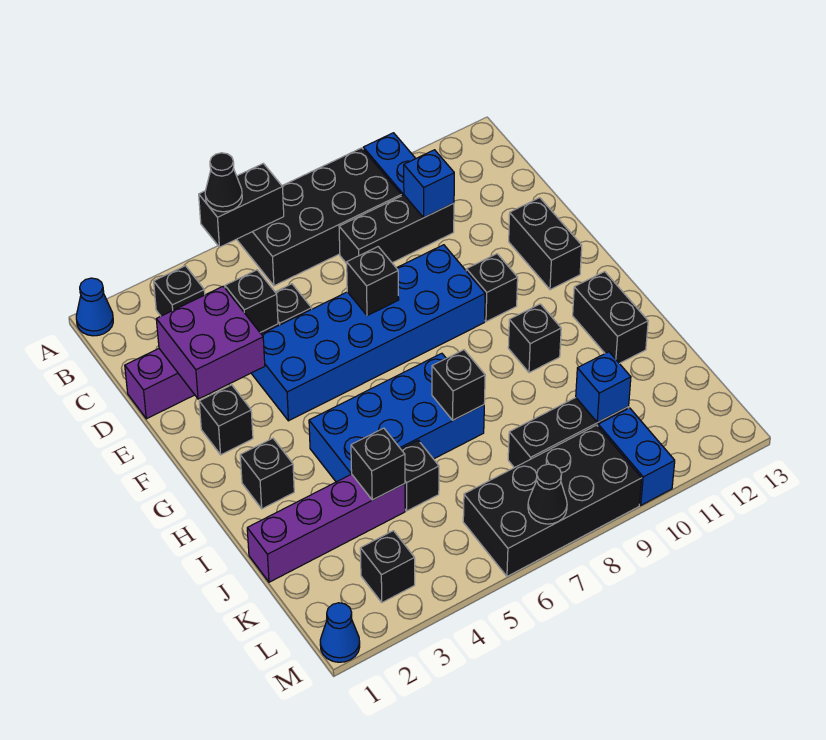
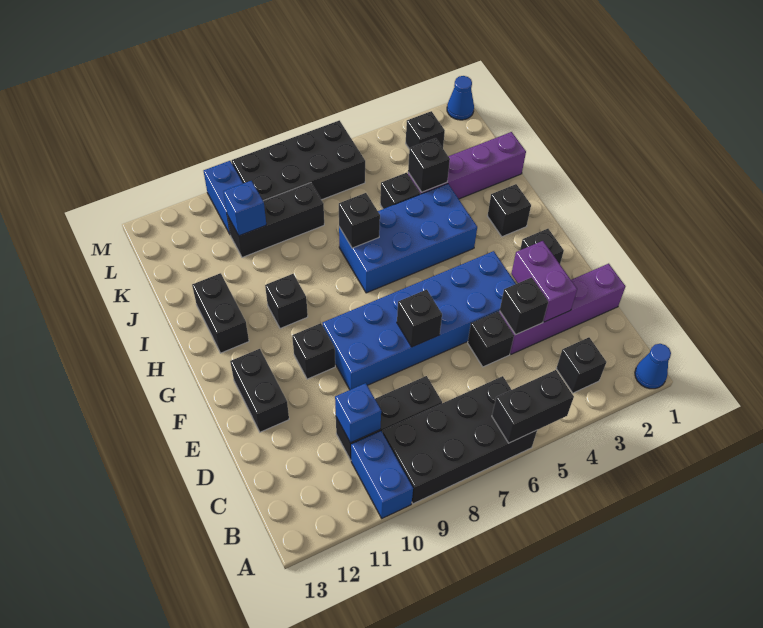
black 1x1 cone [205,153,242,212] -> none
purple 2x2 brick [156,287,265,399] -> purple 1x2 brick [511,241,577,322]
black 1x1 cone [528,464,567,524] -> none

